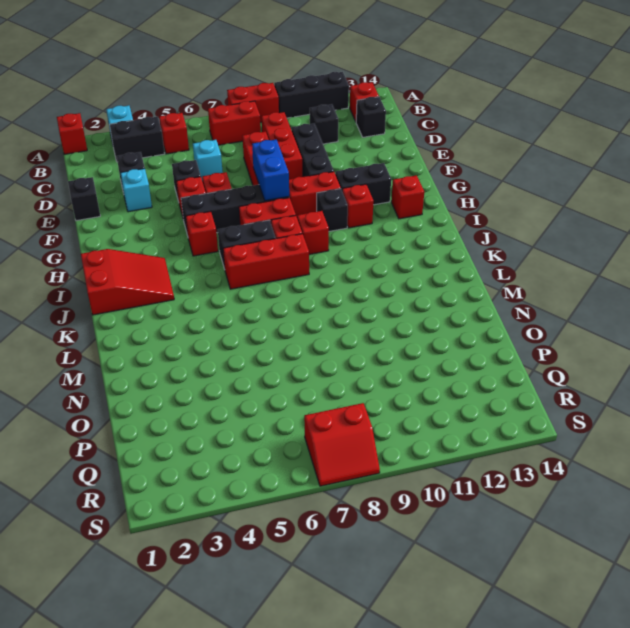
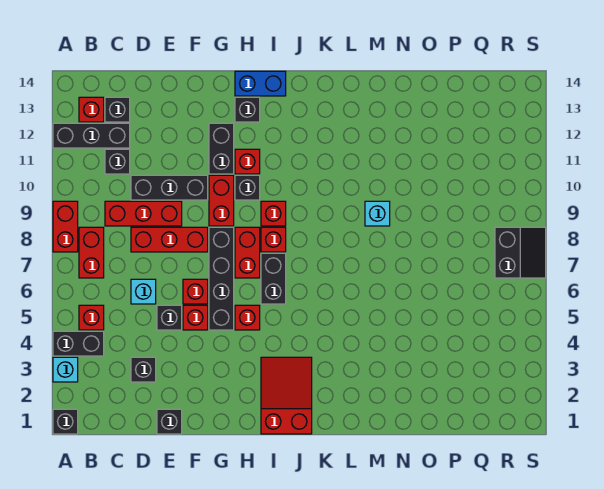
red 1x1 brick [57,113,87,154] -> black 1x1 brick [53,409,78,434]
black 1x3 brick [274,72,349,118] -> black 1x3 brick turned to [53,123,130,148]
black 1x2 brick [110,117,165,162] -> black 1x2 brick turned to [53,331,104,356]
cyan 1x1 brick [120,169,152,212] -> cyan 1x1 brick moved to [365,201,390,226]
blue 1x2 brick [252,140,289,201] -> blue 1x2 brick moved to [235,71,286,96]
red 1x1 brick [391,175,424,219] -> black 1x1 brick [235,97,260,122]
red 1x3 brick [223,234,309,289] -> none
red 2x2 slope [304,403,380,486] -> black 2x2 slope [495,227,546,278]

